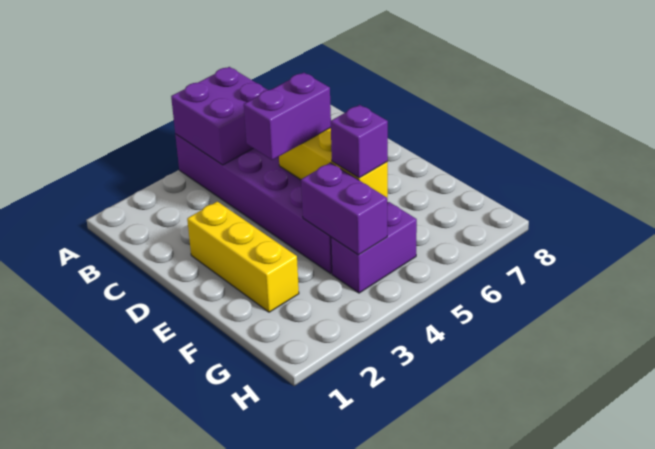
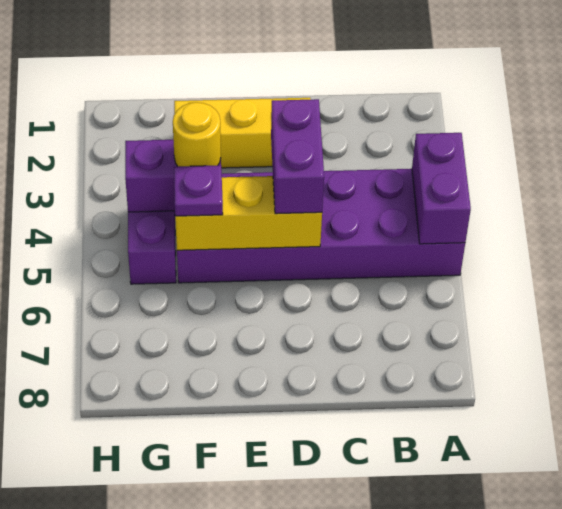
purple 2x2 brick [171,67,267,165] -> purple 1x2 brick [412,133,471,244]
none -> yellow 1x1 round brick [173,102,221,166]
purple 1x1 brick [331,105,388,178] -> purple 1x1 plate [174,165,223,216]

